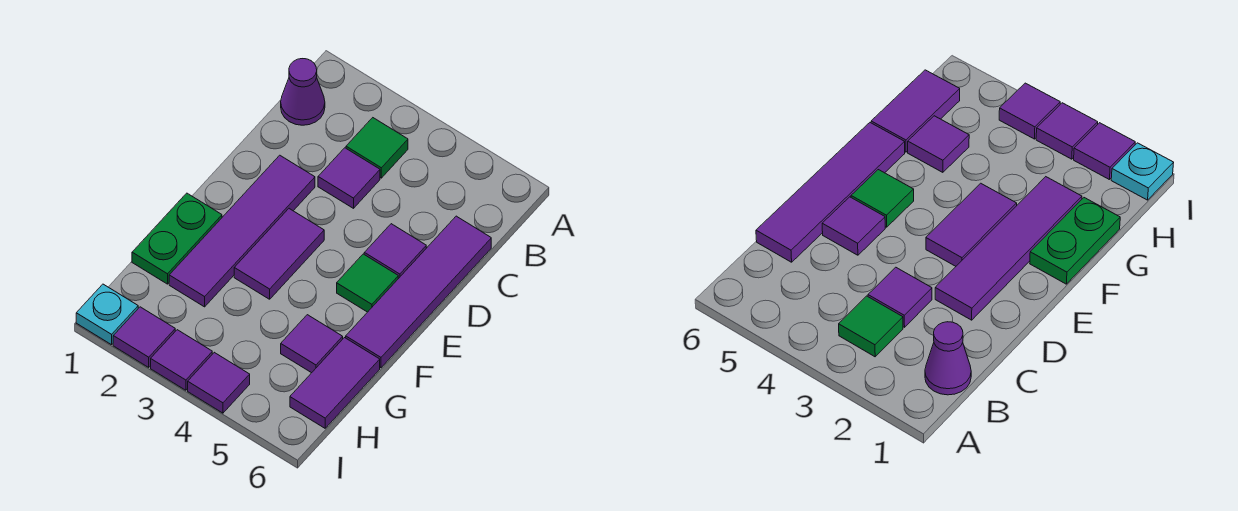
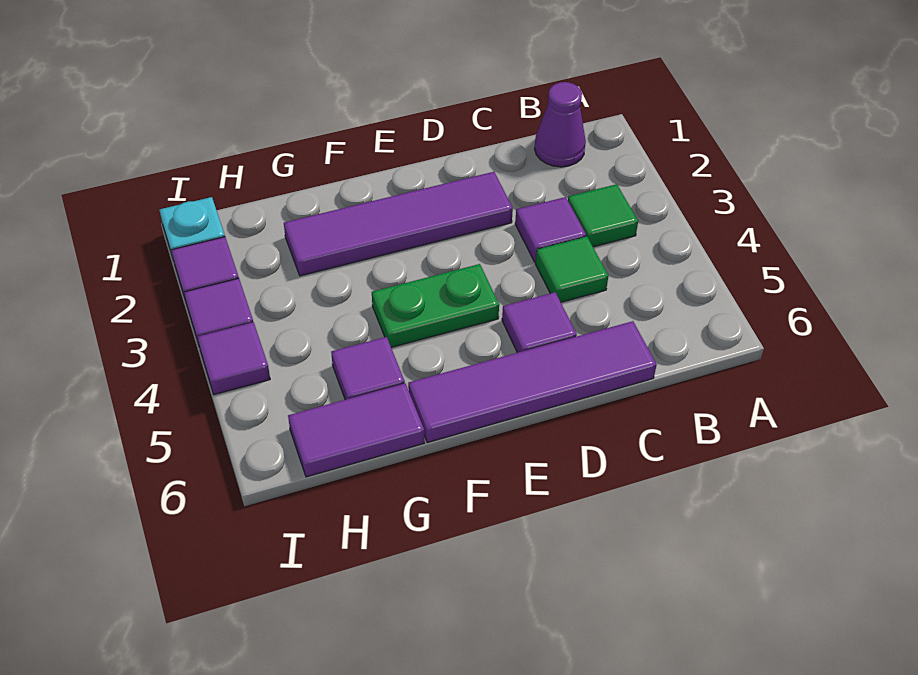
purple 1x2 tile [234,209,324,299] -> none
green 1x1 tile [337,254,398,312] -> green 1x1 tile moved to [535,237,608,302]
green 1x2 plate [132,193,222,284] -> green 1x2 plate moved to [372,264,499,347]

